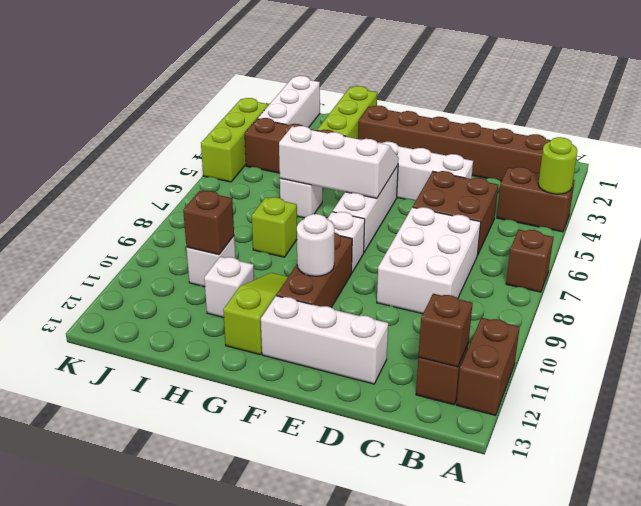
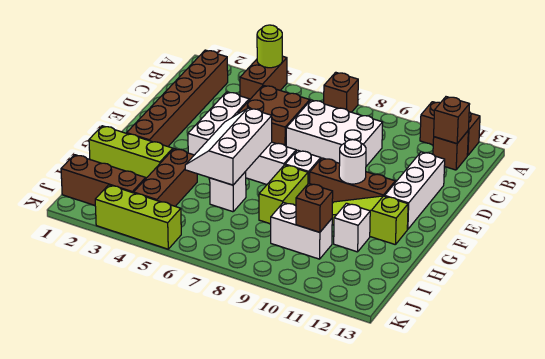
lime 1x1 brick [252,197,297,257] -> lime 1x2 brick [259,165,308,224]
white 1x1 brick [187,236,235,287] -> white 1x2 brick [271,203,332,259]
white 1x3 brick [258,76,320,128] -> brown 1x3 brick [61,155,146,205]

